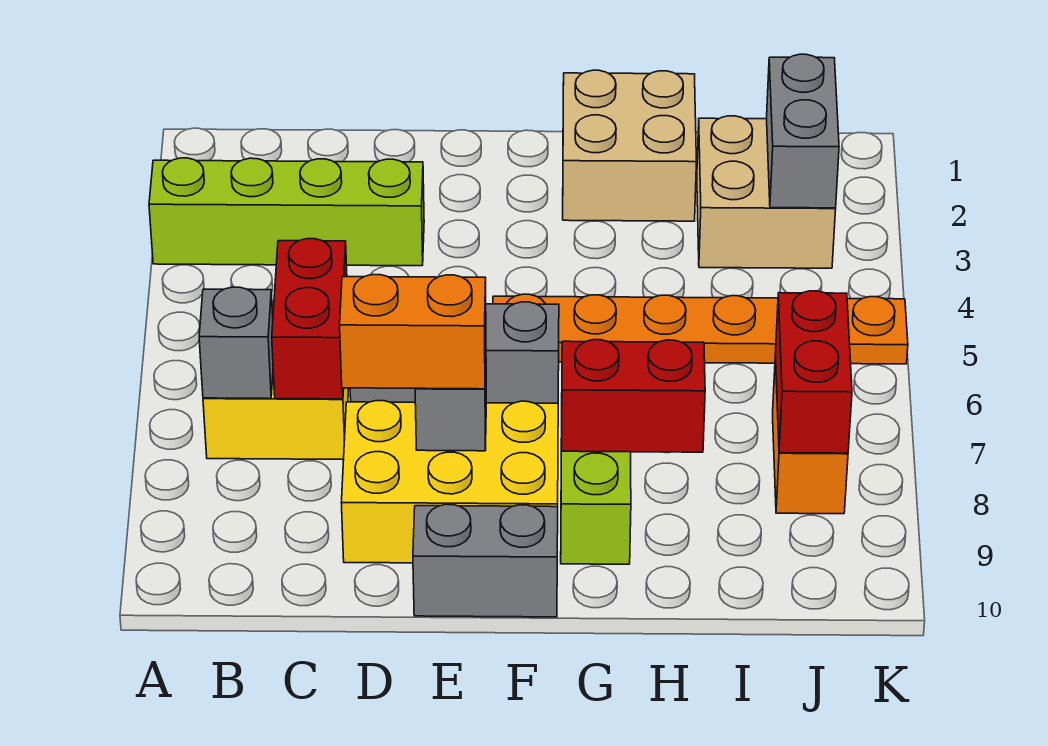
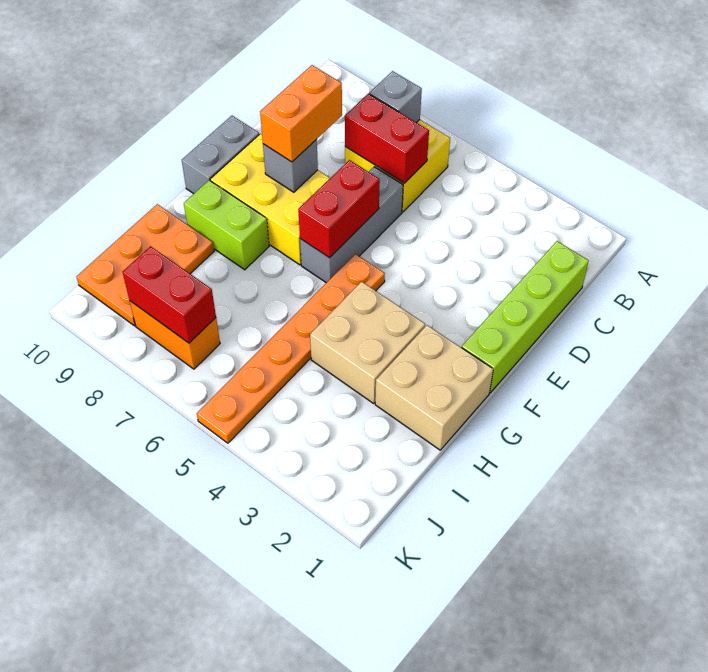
lime 1x4 brick [149,158,424,266] -> lime 1x4 brick moved to [462,241,589,393]
yellow 2x3 brick [341,401,558,563] -> yellow 2x3 brick turned to [210,134,330,265]
red 1x2 brick [561,340,705,452] -> red 1x2 brick moved to [298,160,380,258]
none -> orange 2x3 plate [76,204,214,326]
tan 2x2 brick [697,116,836,268] -> tan 2x2 brick moved to [310,282,425,403]
grey 1x2 brick [767,54,839,208] -> none

